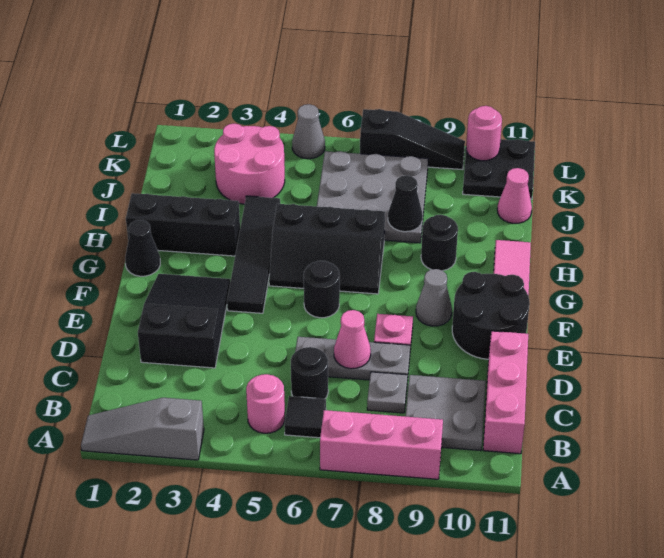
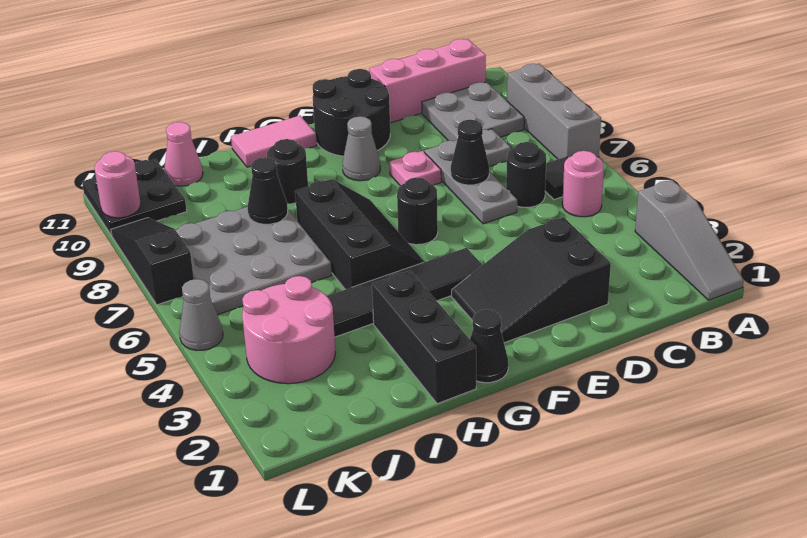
pink 1x3 brick [320,410,443,479] -> grey 1x3 brick [507,64,601,159]
pink 1x1 cone [334,310,371,369] -> black 1x1 cone [451,120,489,185]

